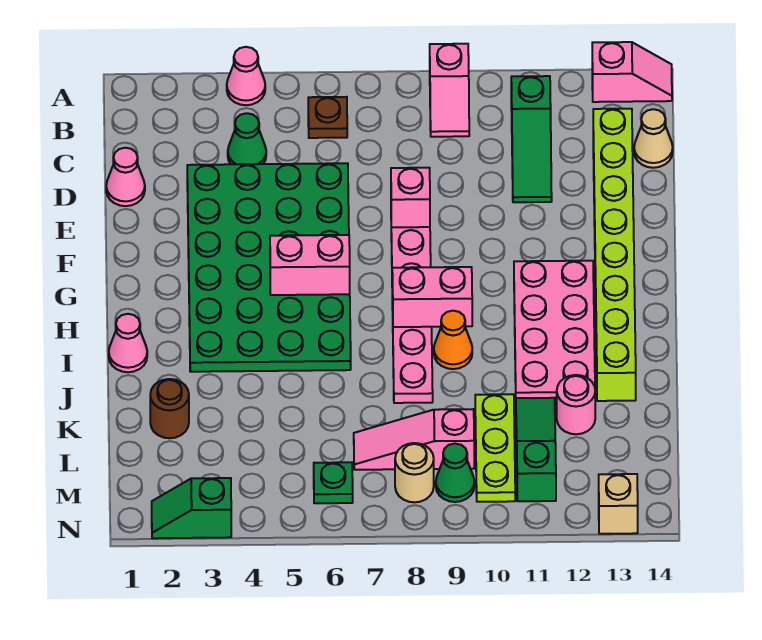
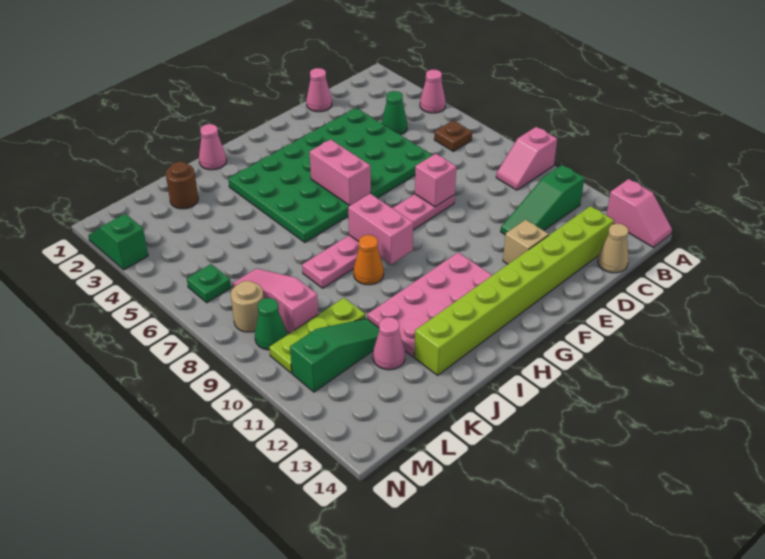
pink 1x1 round brick [557,375,595,434] -> pink 1x1 cone [373,317,405,370]
tan 1x1 brick [599,474,638,534] -> tan 1x1 brick moved to [503,220,549,264]

